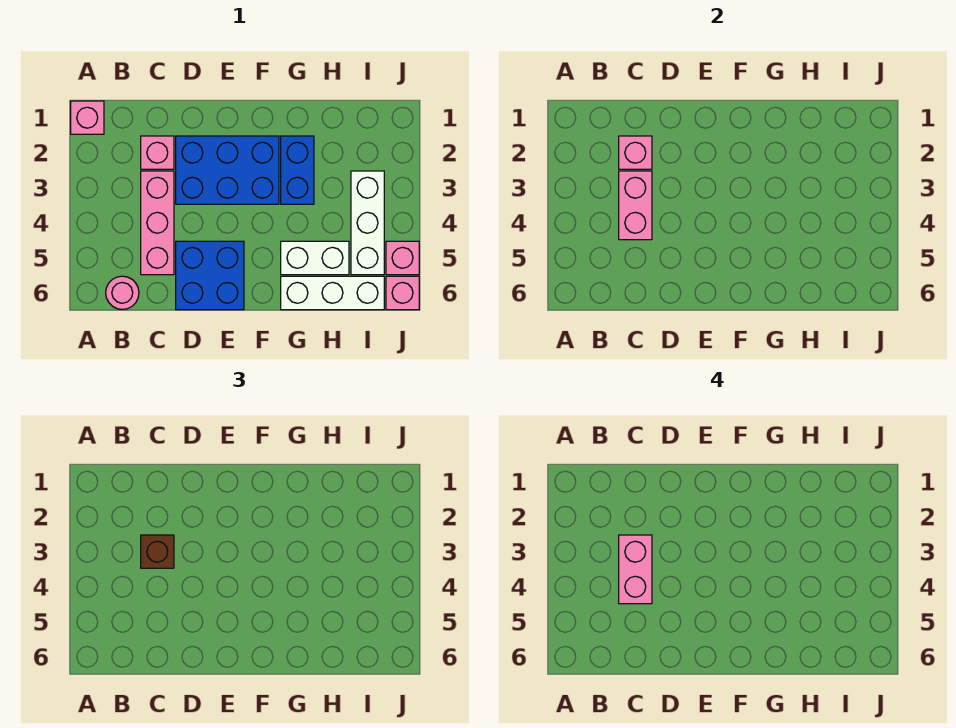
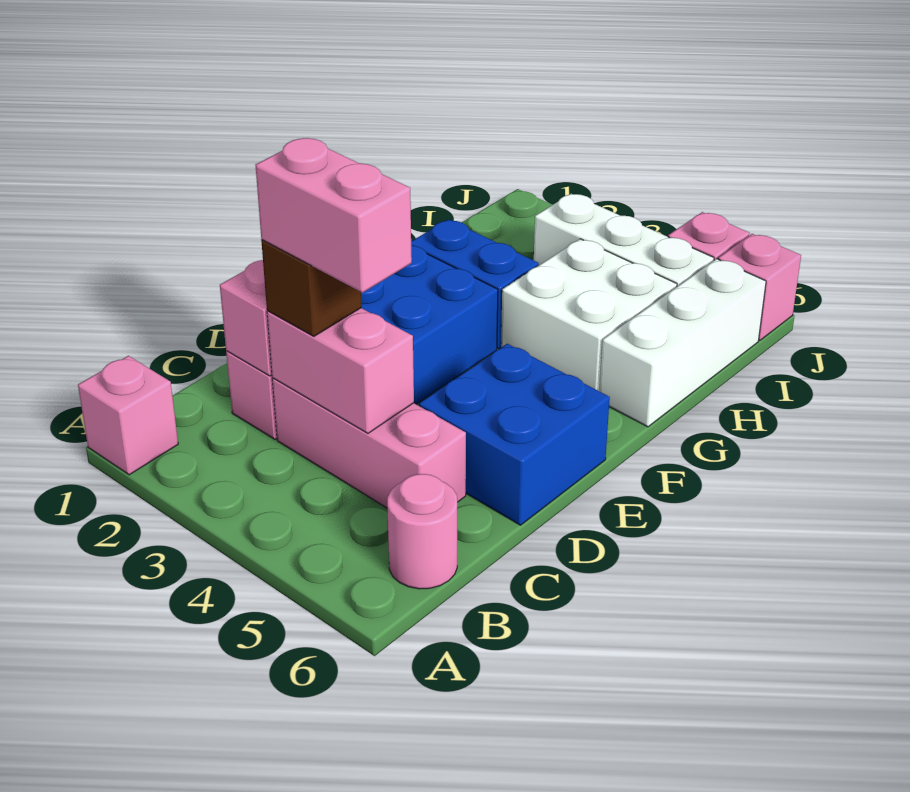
white 1x2 brick [281,241,349,275] -> white 2x2 brick [501,239,677,391]

